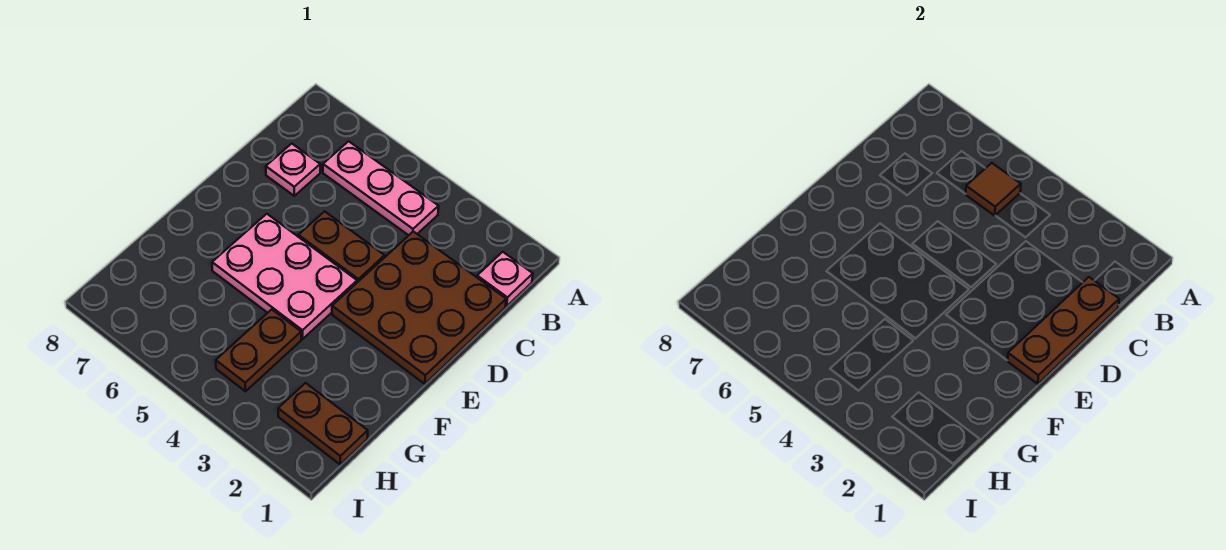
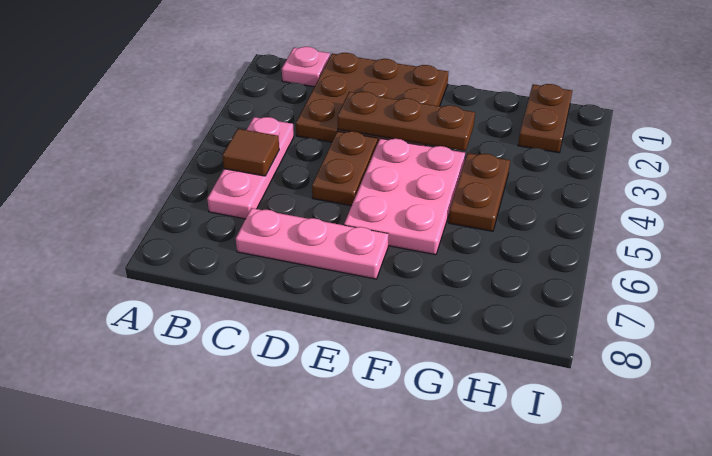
brown 1x3 plate [1008,277,1119,384] -> brown 1x3 plate moved to [338,91,475,151]
pink 1x1 plate [266,144,320,196] -> pink 1x3 plate [236,208,389,279]
brown 1x2 plate [216,309,301,391] -> brown 1x2 plate turned to [449,153,510,231]

